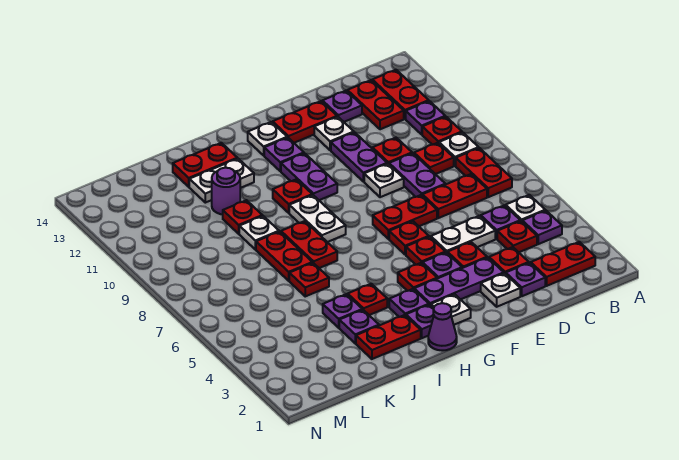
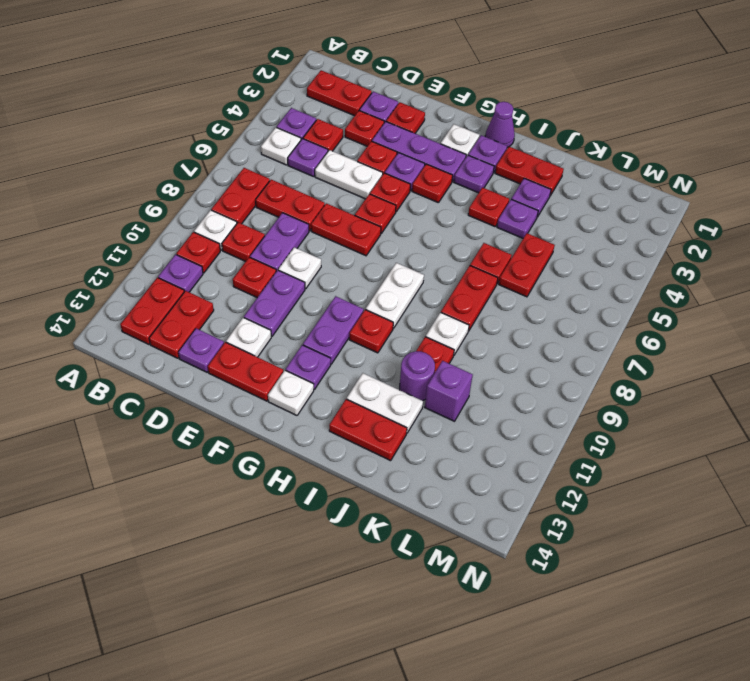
white 1x1 plate [481,273,520,307] -> red 1x1 plate [386,102,425,133]
red 1x2 plate [281,221,337,268] -> red 1x2 plate moved to [499,233,555,297]
none -> purple 1x1 brick [425,361,473,421]

